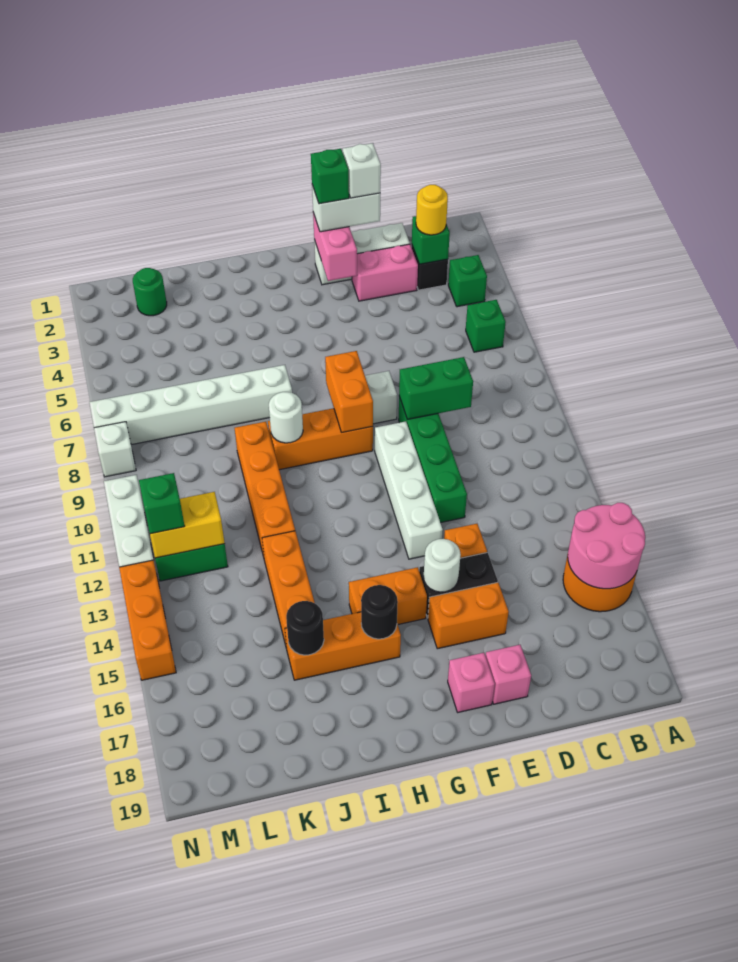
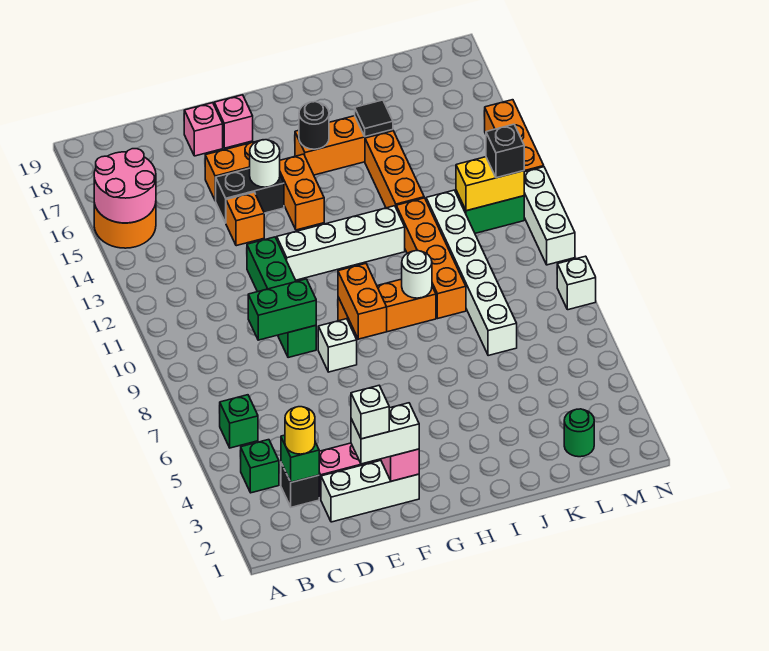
green 1x1 brick [311,149,349,204] -> none
white 1x4 brick [375,421,443,559] -> white 1x4 brick turned to [277,206,405,280]
orange 1x2 brick [349,567,427,624] -> orange 1x2 brick turned to [280,154,324,230]
white 1x6 brick [89,365,292,445] -> white 1x6 brick turned to [426,190,517,356]
black 1x1 round brick [286,601,324,655] -> black 1x1 tile [355,100,393,137]
green 1x1 brick [139,473,185,534] -> black 1x1 brick [486,124,524,178]

